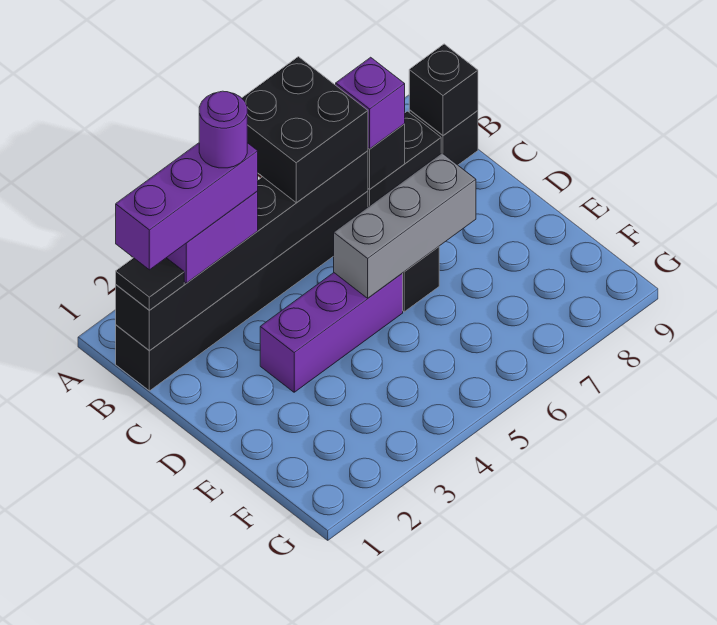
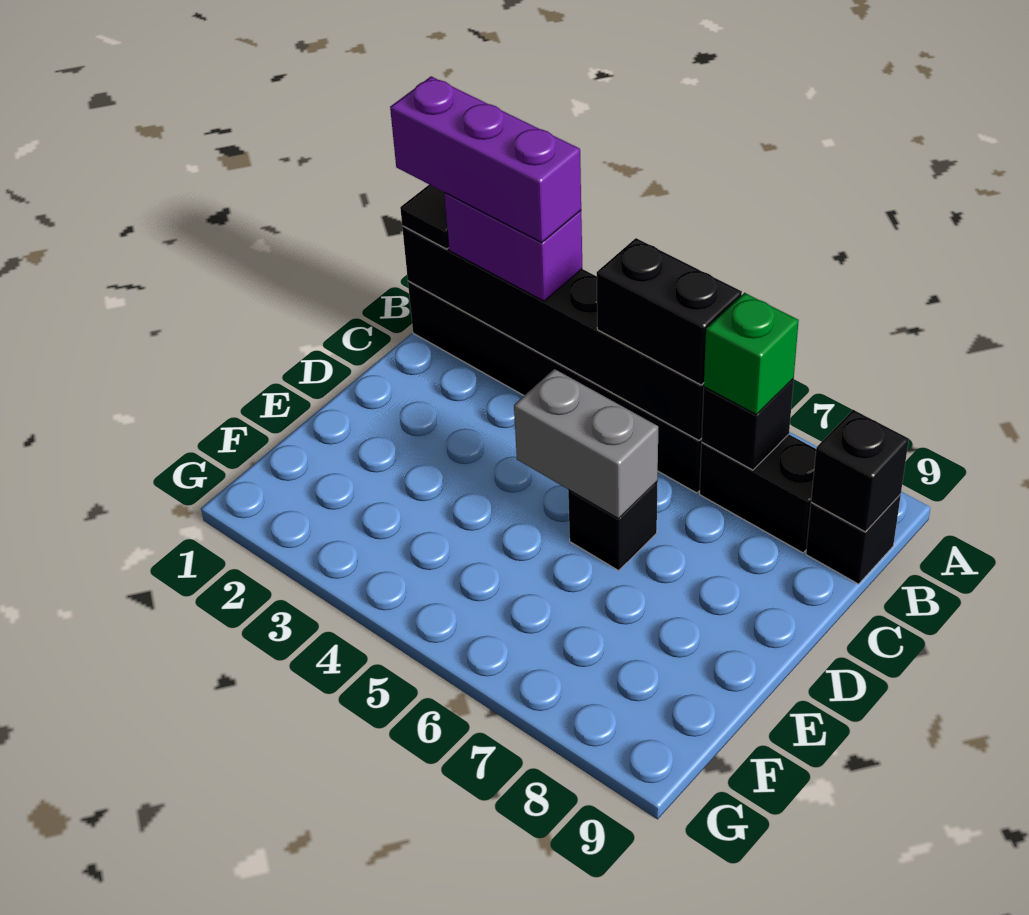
black 2x2 brick [242,57,368,202] -> black 1x2 brick [597,238,742,385]
purple 1x1 round brick [199,91,247,168] -> none
purple 1x1 brick [336,57,405,149] -> green 1x1 brick [704,293,799,415]
purple 1x3 brick [260,273,403,392] -> none
grey 1x3 brick [334,153,476,298] -> grey 1x2 brick [514,369,658,519]

